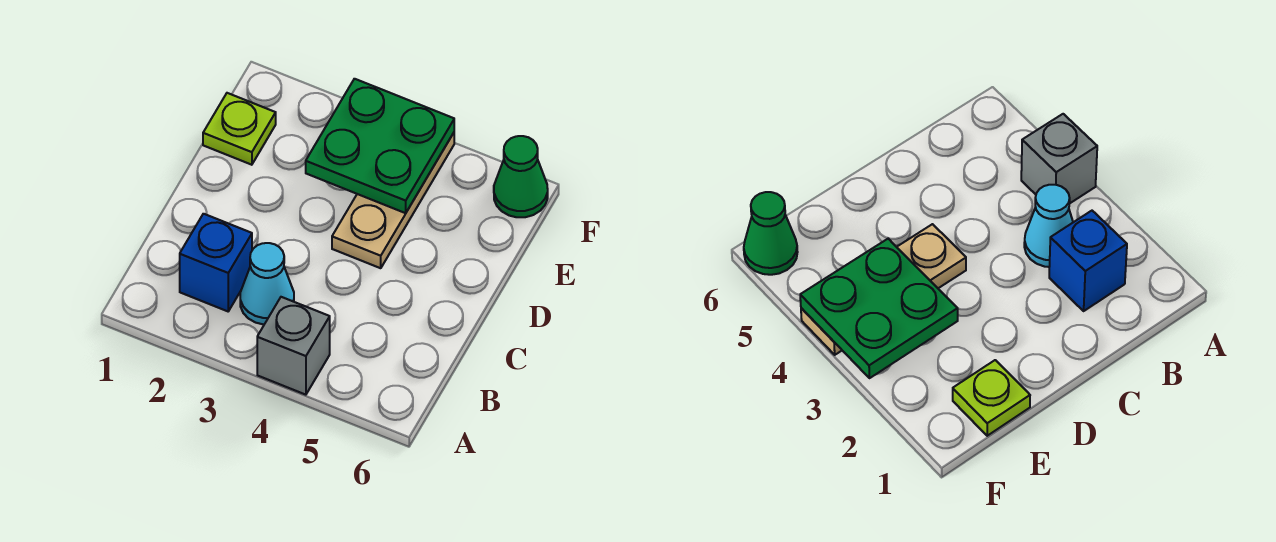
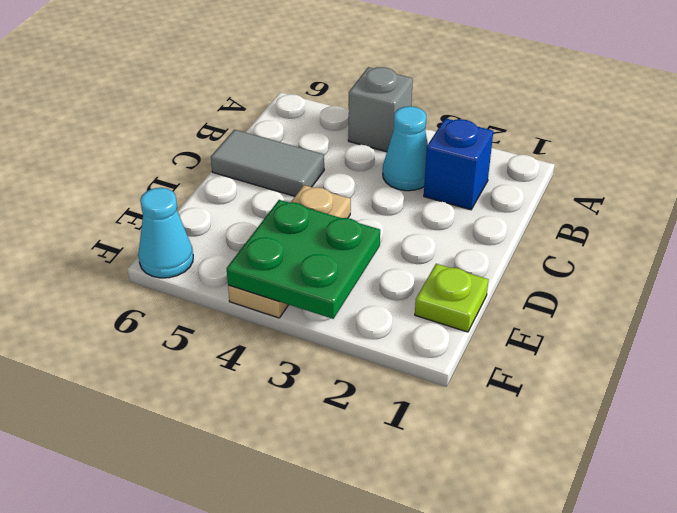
none -> grey 1x2 tile [211,130,324,196]
green 1x1 cone [494,136,548,217] -> cyan 1x1 cone [138,188,193,278]

